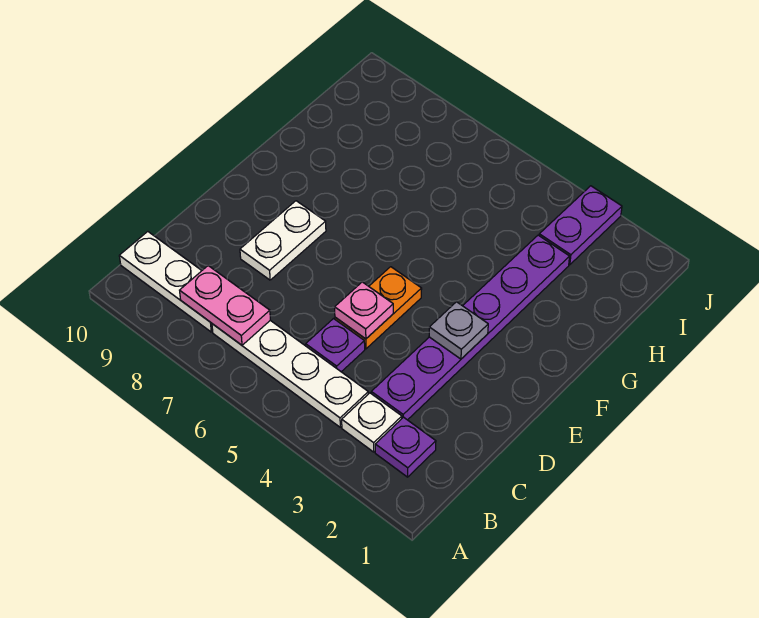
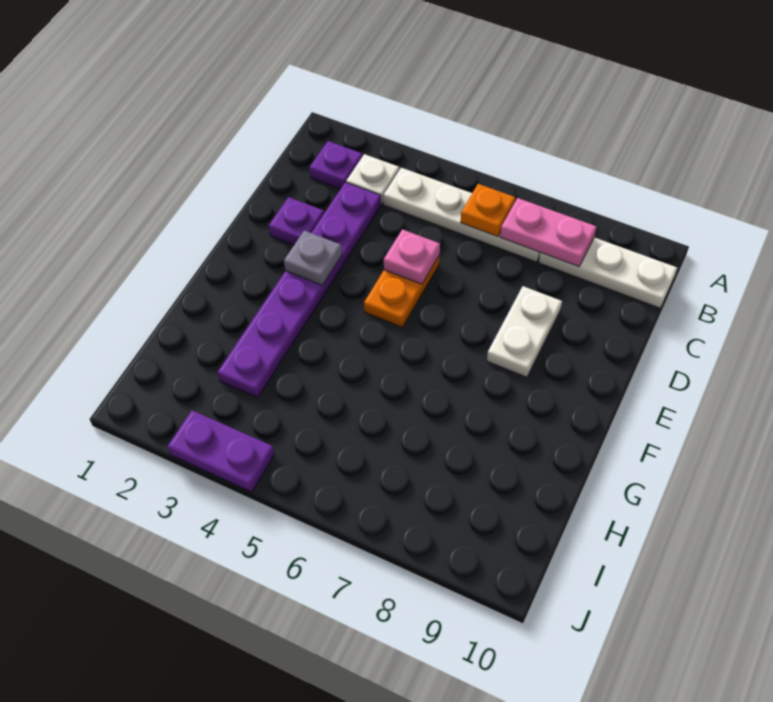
none -> orange 1x1 plate [461,184,515,237]
purple 1x1 plate [306,319,365,372] -> purple 1x1 plate moved to [269,197,324,245]
purple 1x2 plate [539,186,622,265] -> purple 1x2 plate turned to [168,410,275,492]

